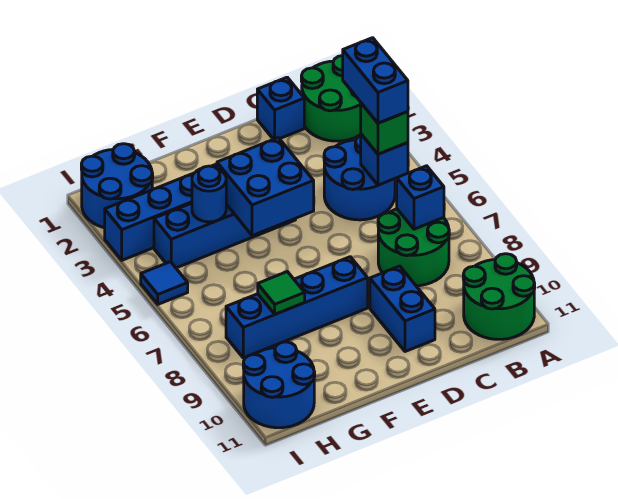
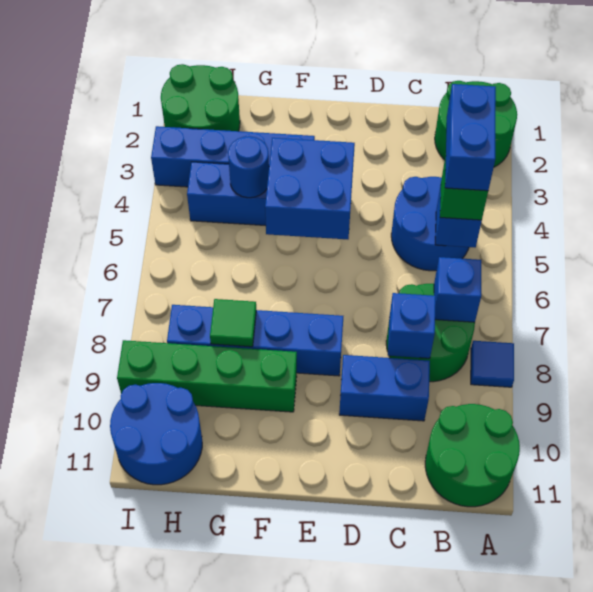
blue 1x1 brick [257,77,304,139] -> blue 1x1 brick moved to [388,293,436,358]
blue 1x2 brick [370,266,435,352] -> blue 1x2 brick turned to [339,355,430,421]
none -> green 1x4 brick [117,340,297,412]
blue 2x2 round brick [81,144,153,228] -> green 2x2 round brick [161,64,240,131]
blue 1x1 tile [141,262,188,304] -> blue 1x1 tile moved to [471,341,514,387]

